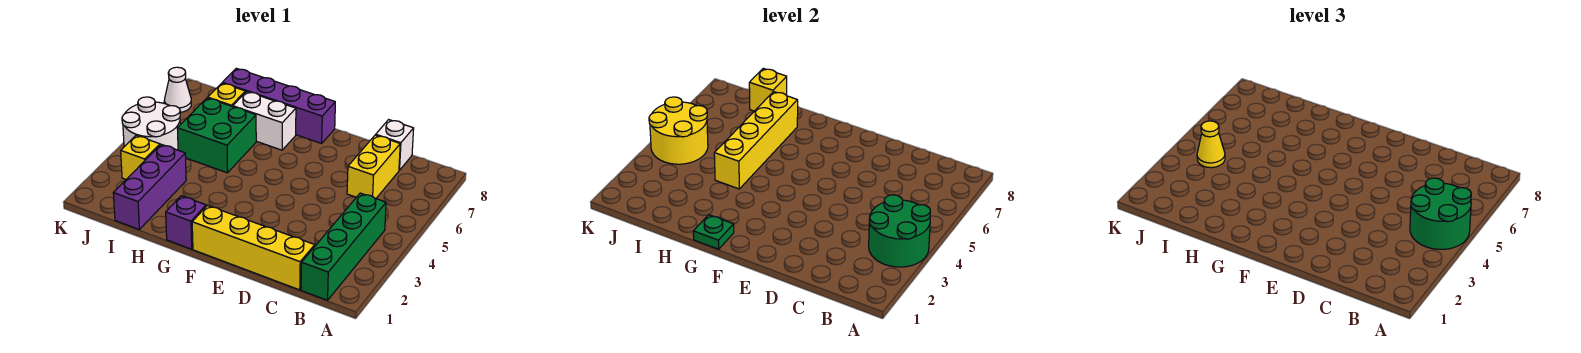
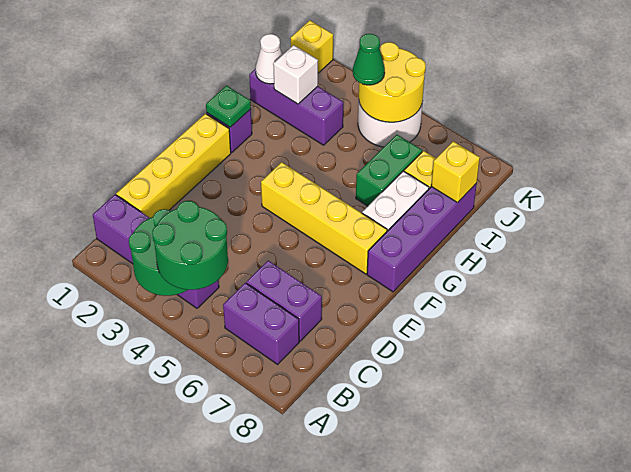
green 1x4 brick [301,193,386,300] -> purple 1x4 brick [93,195,219,308]
none -> purple 1x2 brick [223,283,299,364]
yellow 1x2 brick [347,135,400,199] -> purple 1x2 brick [246,261,322,341]
white 1x1 brick [376,120,414,170] -> white 1x1 brick moved to [273,45,318,104]
yellow 1x4 brick [714,92,798,189] -> yellow 1x4 brick moved to [261,162,387,274]
green 2x2 brick [177,98,256,173] -> green 1x2 brick [356,135,422,206]
yellow 1x1 brick [121,135,160,179] -> yellow 1x1 brick moved to [291,20,333,73]
yellow 1x1 cone [1197,121,1225,168] -> green 1x1 cone [353,34,385,85]
white 1x1 cone [164,67,191,112] -> white 1x1 cone moved to [256,34,282,84]

